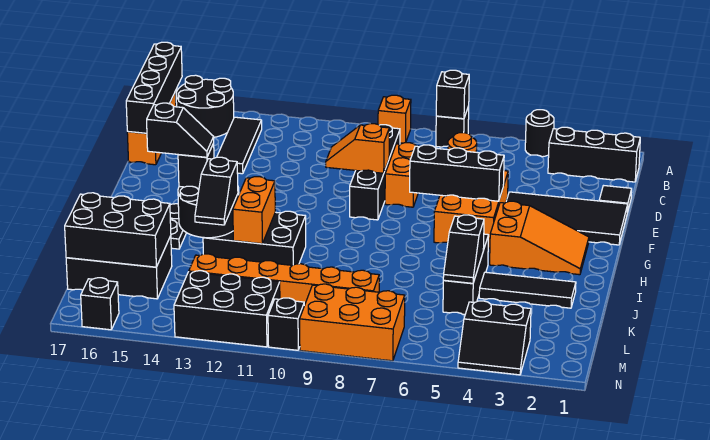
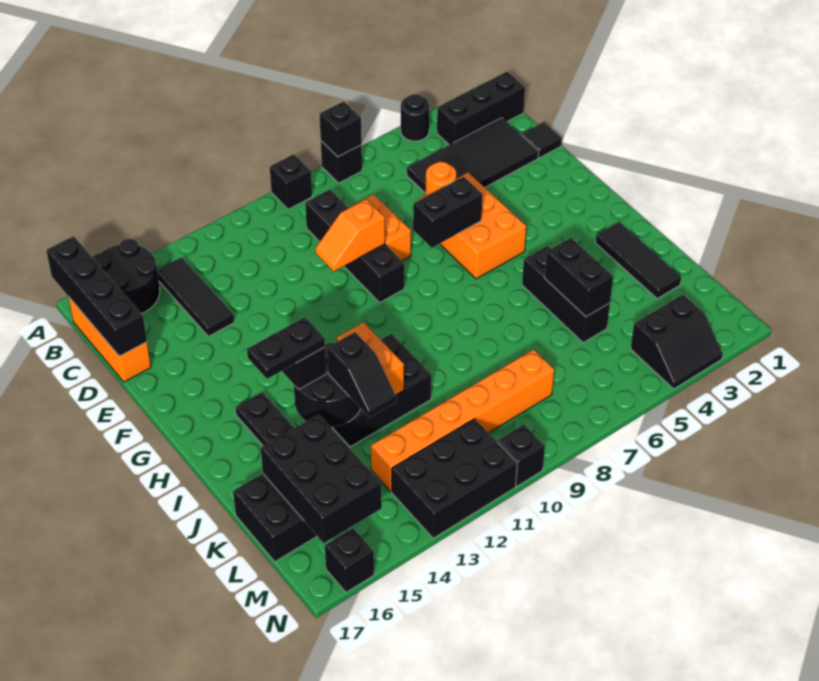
orange 1x1 brick [378,95,411,143] -> black 1x1 brick [270,154,312,209]
black 2x4 tile [506,192,628,245] -> black 2x4 tile moved to [407,118,539,193]
black 1x3 brick [410,145,504,201] -> black 1x2 brick [413,177,483,248]
orange 2x3 slope [490,201,589,275] -> none
black 1x2 slope [147,103,214,157] -> black 1x2 plate [247,317,325,379]
black 1x3 tile [479,272,576,308] -> black 1x3 tile turned to [595,222,681,298]
black 1x2 slope [443,215,484,283] -> black 1x2 brick [545,238,613,317]
black 2x3 brick [65,193,171,267] -> black 2x3 brick turned to [261,414,382,543]
orange 2x3 brick [300,284,405,361] -> none

